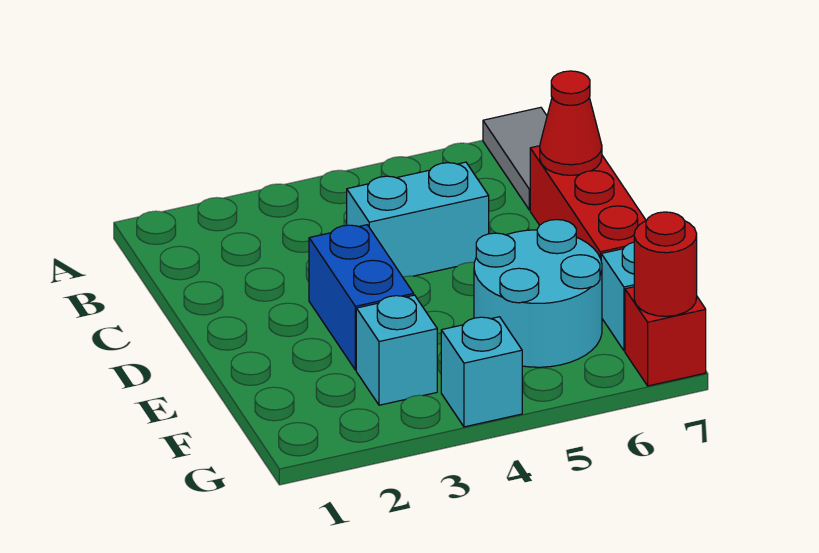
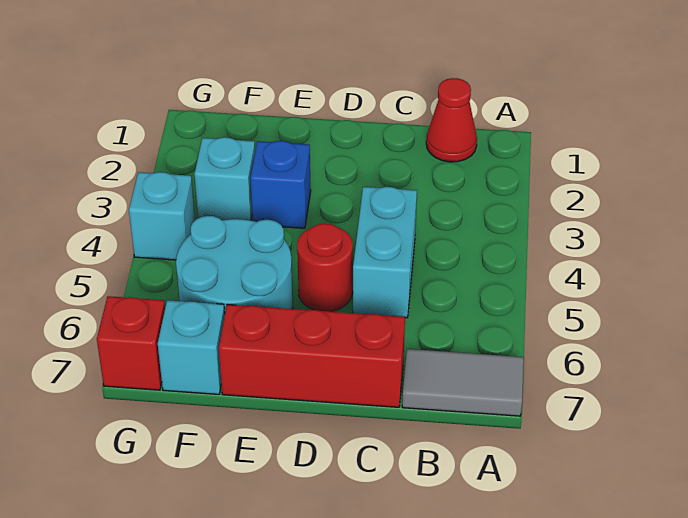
red 1x1 cone [540,71,602,175] -> red 1x1 cone moved to [426,78,477,162]
blue 1x2 brick [309,225,414,370] -> blue 1x1 brick [250,141,311,228]
red 1x1 round brick [634,212,697,316] -> red 1x1 round brick moved to [297,223,353,312]

